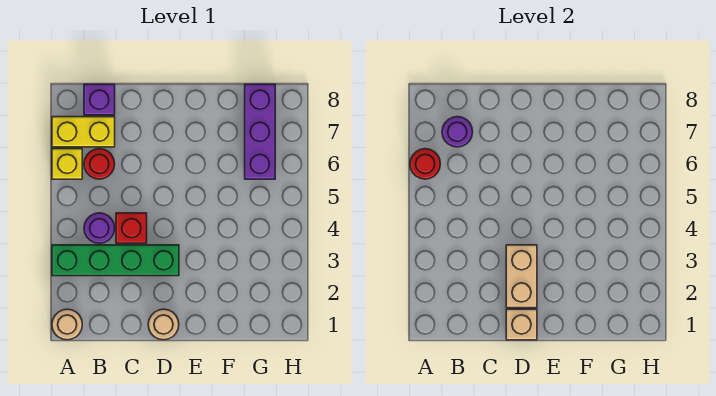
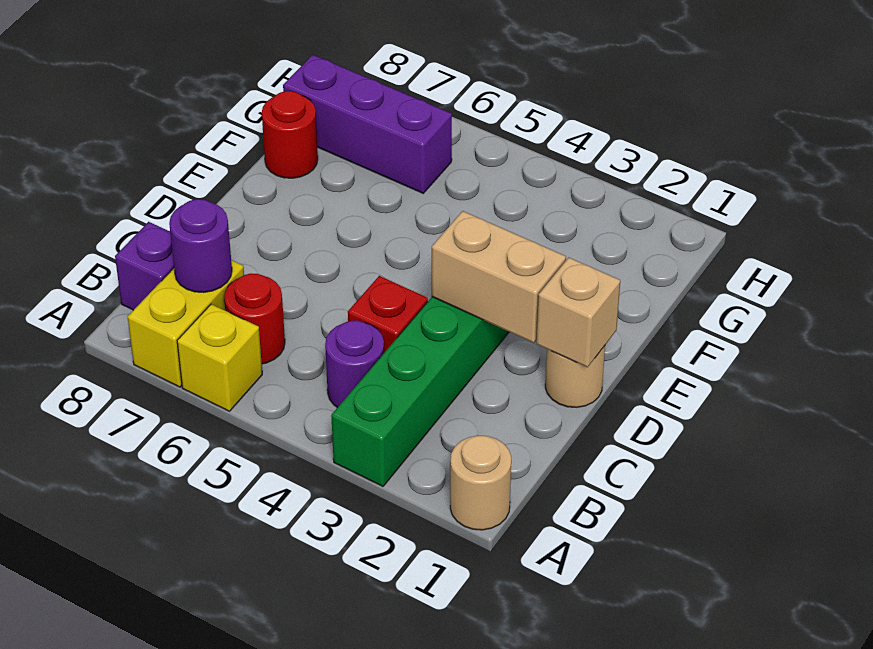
red 1x1 round brick [410,149,440,179] -> red 1x1 round brick moved to [262,91,318,178]

